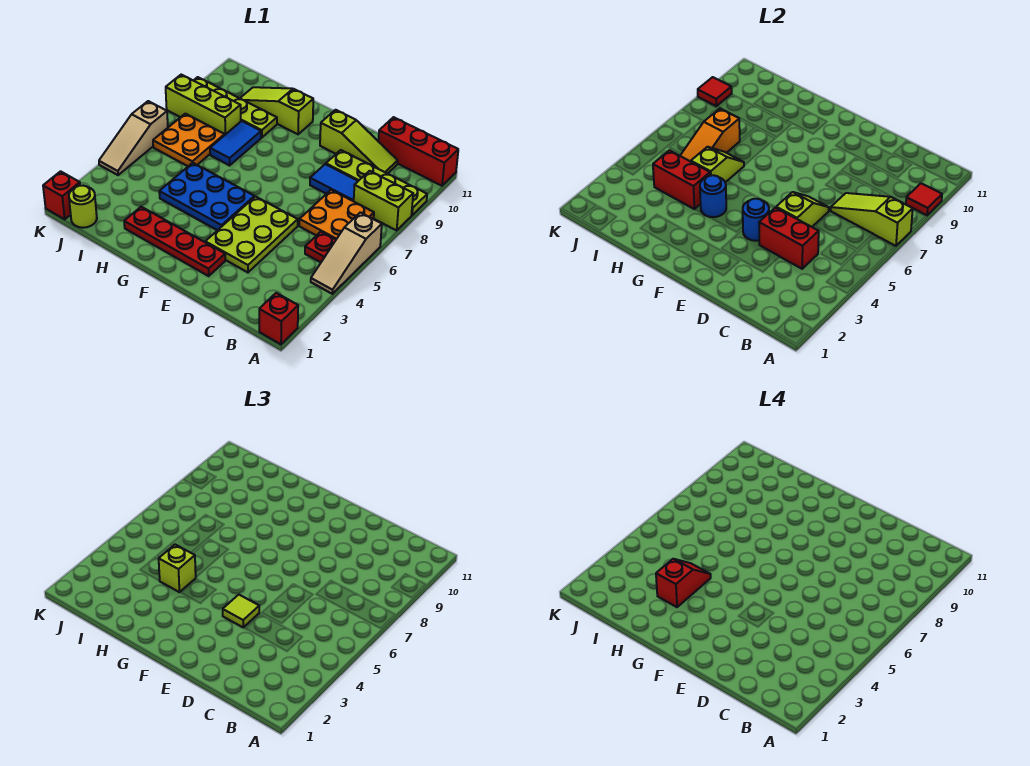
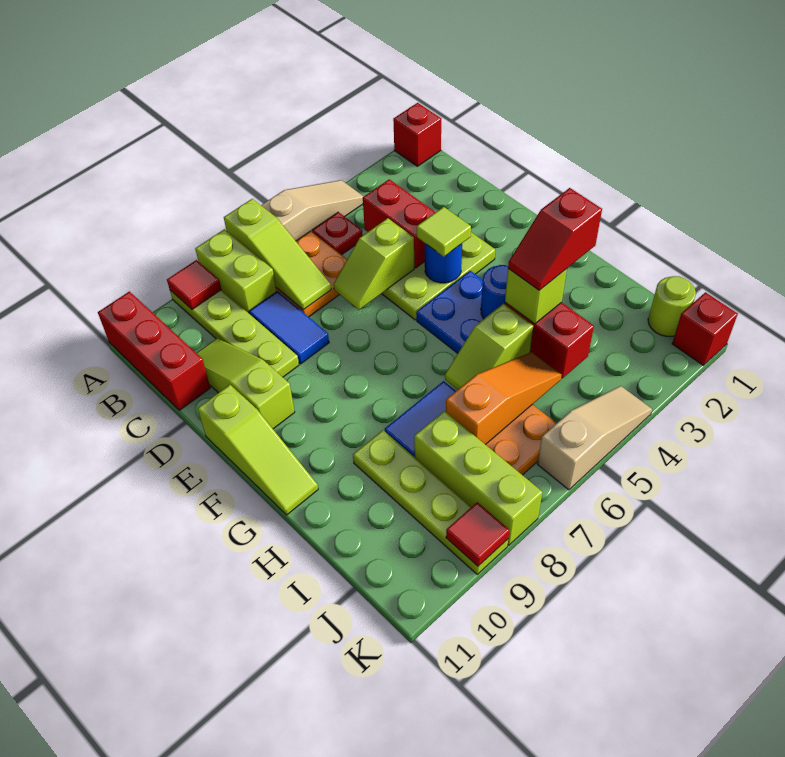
red 1x4 plate [124,207,225,276] -> none
lime 1x3 slope [240,87,313,134] -> lime 1x3 slope moved to [198,385,318,515]

